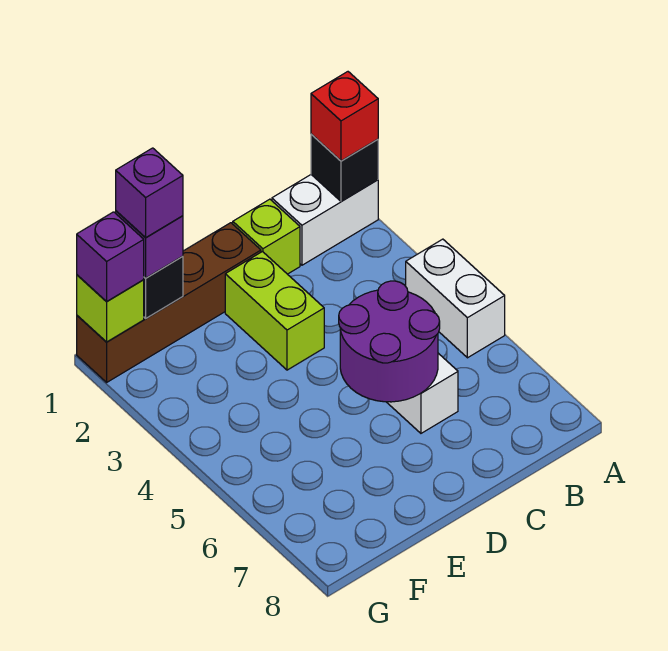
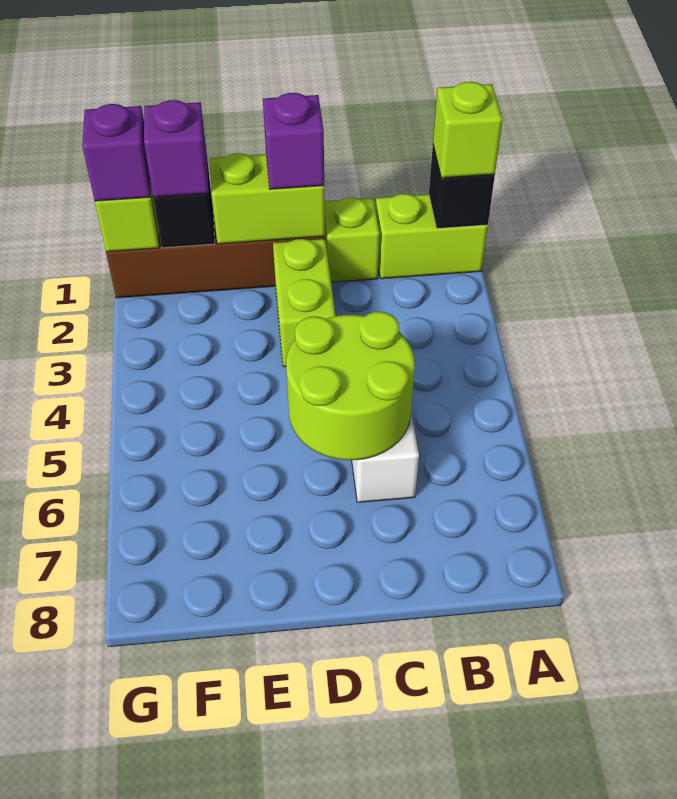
white 1x2 brick [272,175,378,265] -> lime 1x2 brick [376,194,488,279]
red 1x1 brick [311,72,378,161] -> lime 1x1 brick [433,82,503,178]
white 1x2 brick [406,239,505,358] -> none
purple 2x2 round brick [339,281,440,402] -> lime 2x2 round brick [286,312,415,460]
none -> lime 1x2 brick [210,153,325,244]
purple 1x1 brick [116,148,183,238] -> purple 1x1 brick moved to [263,93,324,189]

